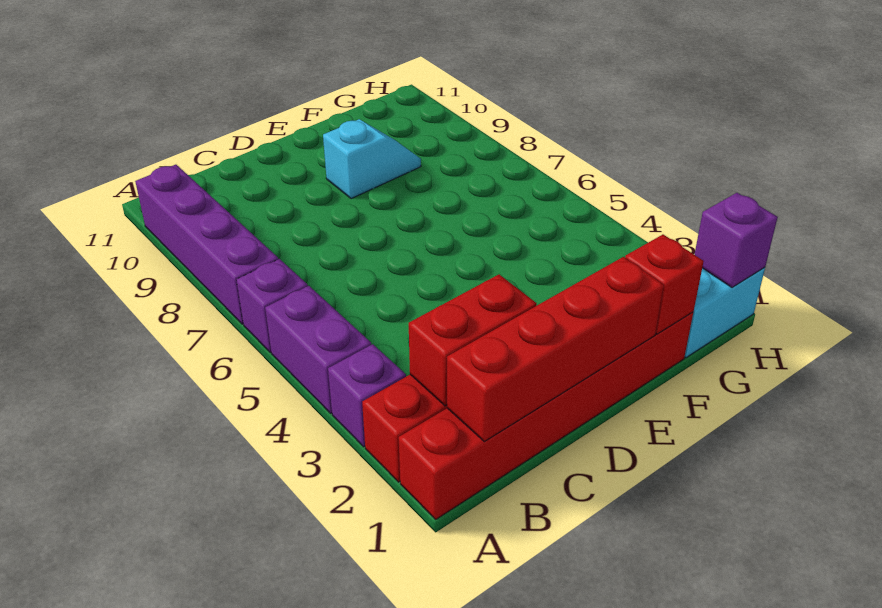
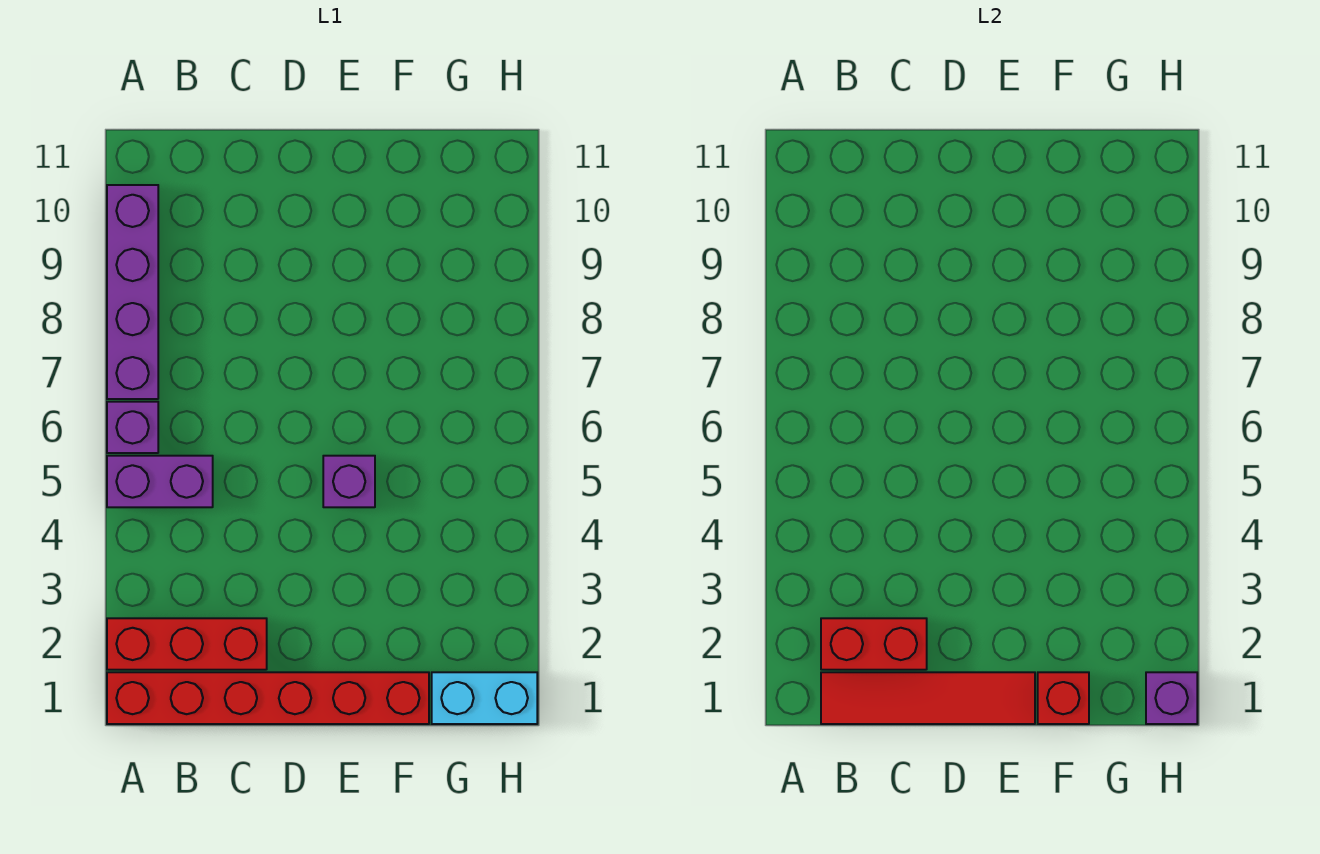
purple 1x1 brick [328,344,406,447] -> purple 1x1 brick moved to [323,456,375,507]
purple 1x2 brick [265,286,371,413] -> purple 1x2 brick turned to [107,456,213,507]
red 1x4 brick [447,257,664,442] -> red 1x4 tile [821,672,1035,724]
cyan 1x2 slope [323,119,421,199] -> none

